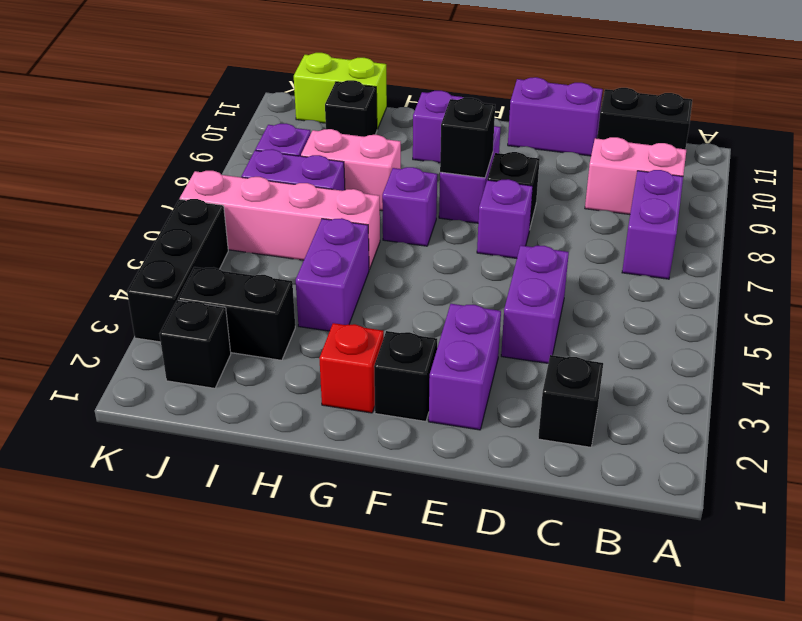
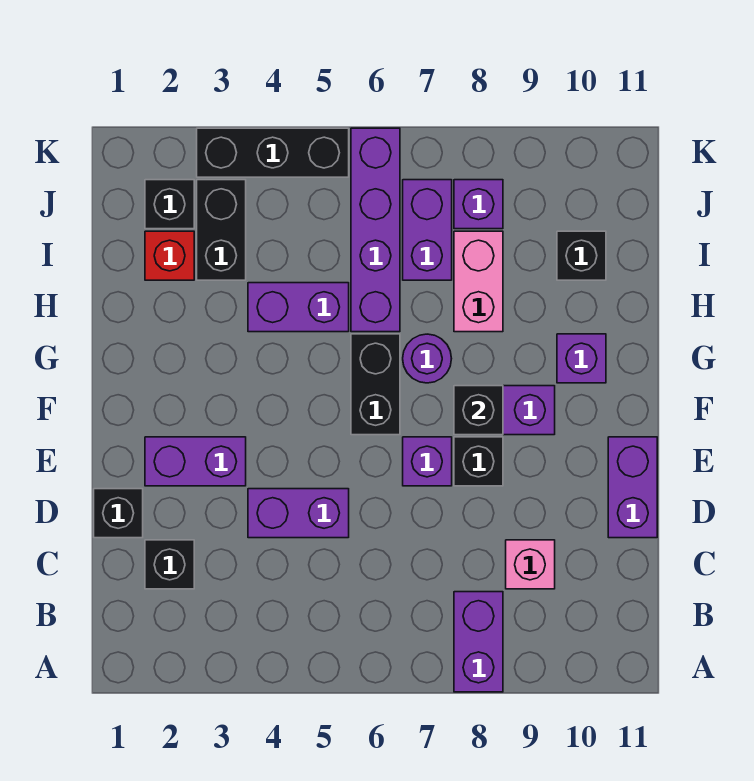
purple 1x2 brick [622,170,683,279] -> purple 1x2 brick turned to [454,592,503,692]
pink 1x2 brick [585,137,686,215] -> pink 1x1 brick [506,540,555,589]
black 1x2 brick [597,88,692,149] -> black 1x2 brick moved to [351,334,400,435]
black 1x1 brick [374,331,437,421] -> black 1x1 brick moved to [94,489,143,538]
red 1x1 brick [319,323,384,413] -> red 1x1 brick moved to [145,231,194,280]
purple 1x1 brick [382,167,437,246] -> purple 1x1 round brick [403,334,452,383]
pink 1x4 brick [180,171,380,269] -> purple 1x4 brick [351,128,400,332]
lime 1x2 brick [294,53,387,129] -> none

